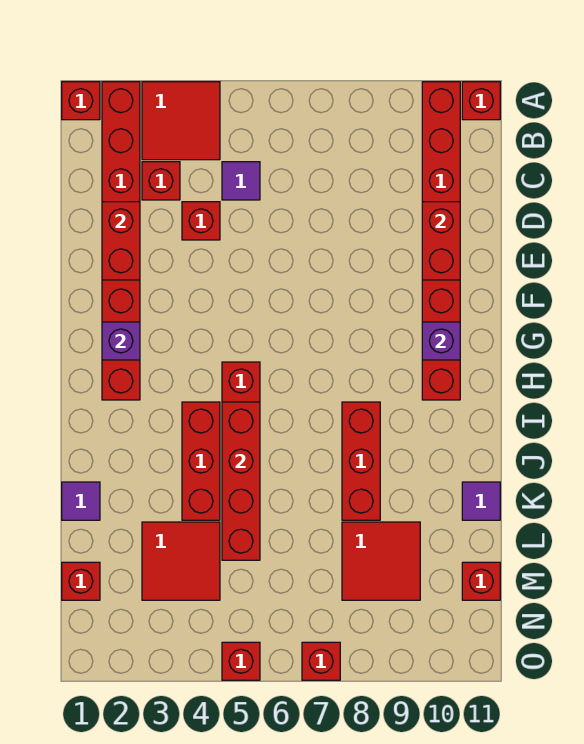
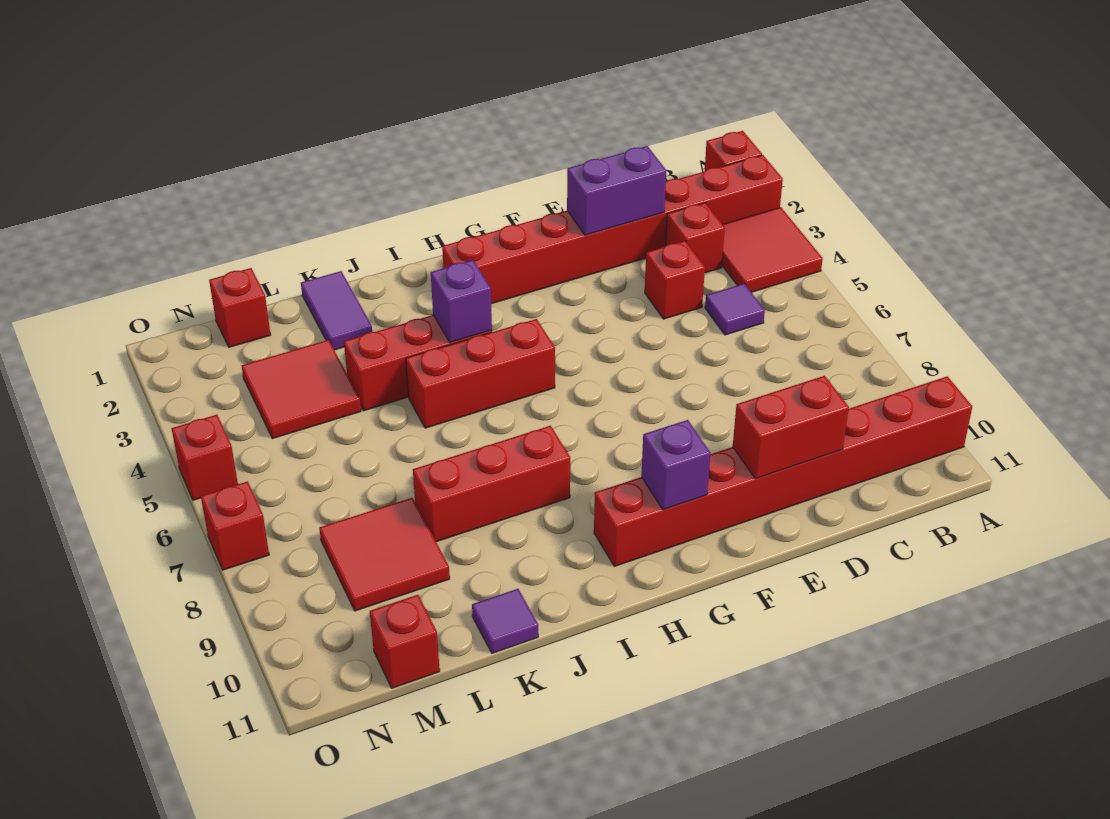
red 1x1 brick [462,82,500,120] -> none
red 1x2 brick [102,202,140,280] -> purple 1x2 brick [567,146,666,235]
purple 1x1 brick [102,322,140,360] -> purple 1x1 brick moved to [431,260,492,343]
red 1x4 brick [222,402,260,560] -> none
purple 1x1 tile [62,482,100,520] -> purple 1x2 tile [301,271,372,350]

